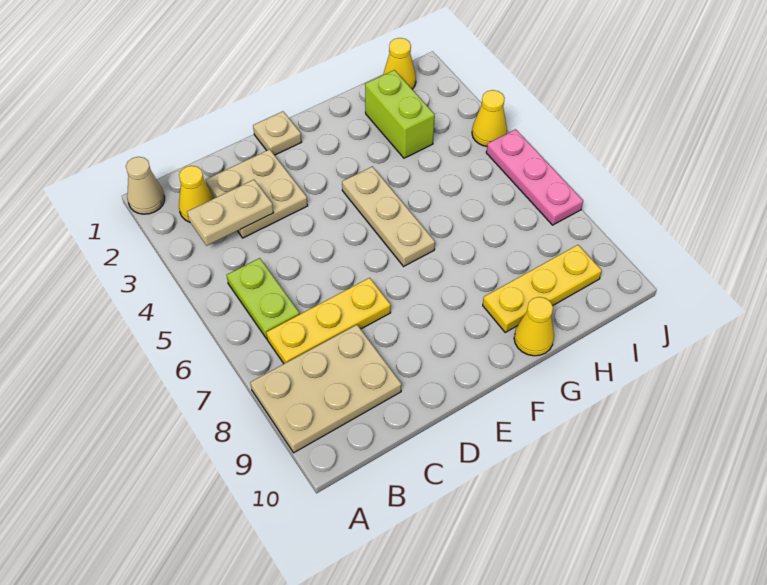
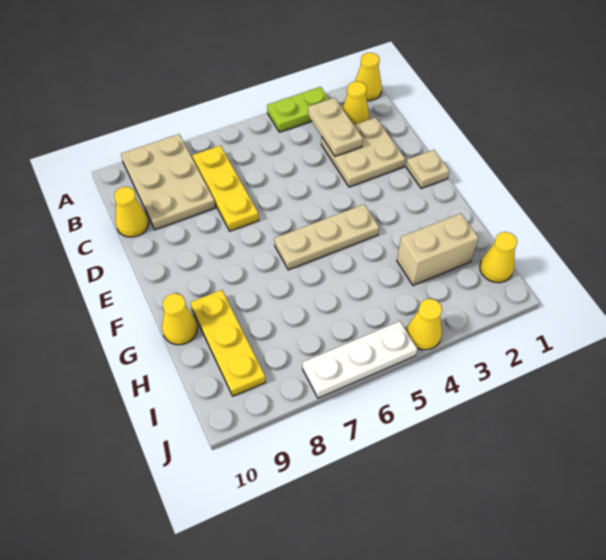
tan 1x1 cone [126,157,165,214] -> yellow 1x1 cone [355,53,382,101]
lime 1x2 plate [227,258,300,339] -> lime 1x2 plate moved to [267,87,329,132]
none -> yellow 1x1 cone [114,187,149,237]
lime 1x2 brick [365,70,435,158] -> tan 1x2 brick [397,213,479,285]
pink 1x3 plate [486,129,583,225] -> white 1x3 plate [302,321,417,398]

